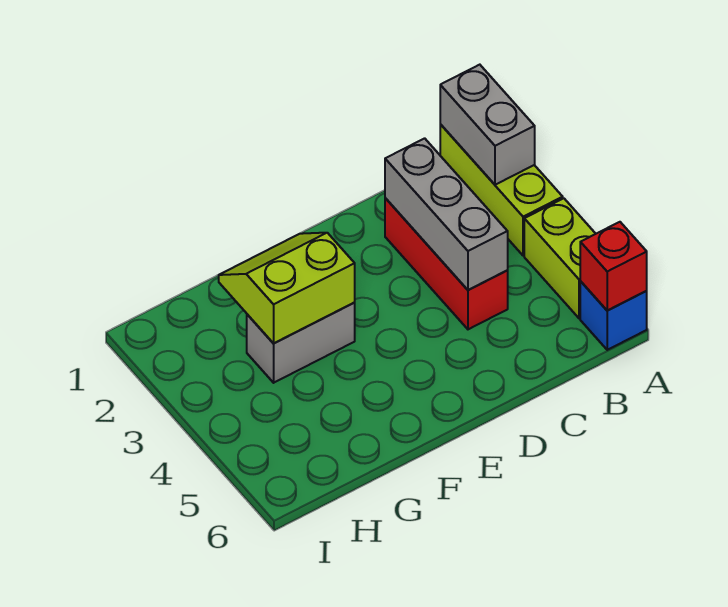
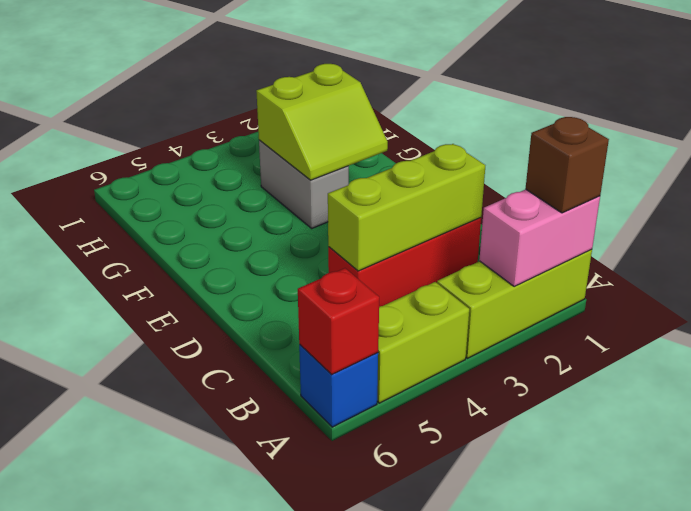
grey 1x2 brick [440,65,535,185] -> pink 1x2 brick [479,189,600,286]
none -> brown 1x1 brick [525,117,609,213]
grey 1x3 brick [385,138,508,290] -> lime 1x3 brick [328,144,485,271]
lime 2x2 slope [219,233,355,344] -> lime 2x2 slope turned to [256,64,388,180]

